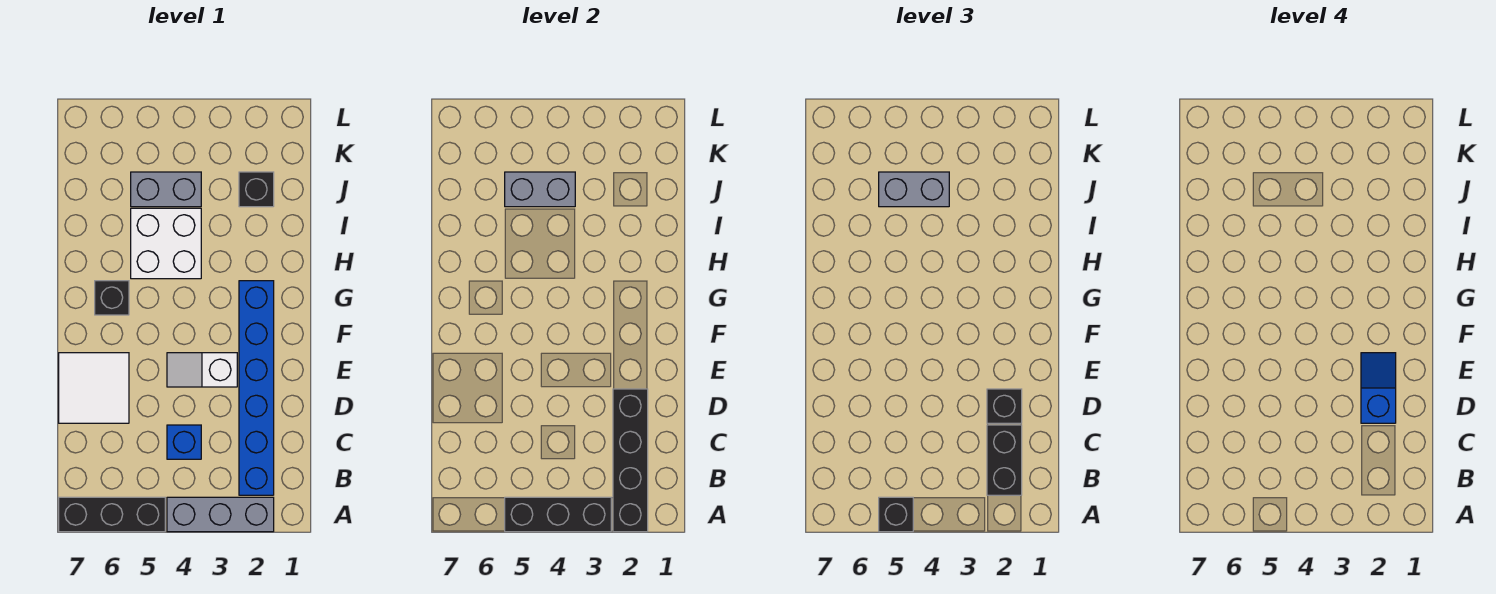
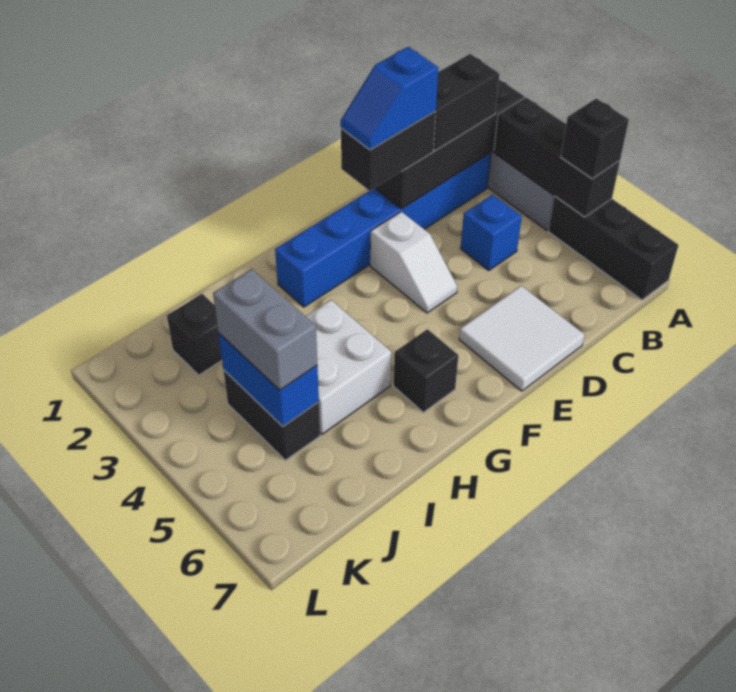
black 1x1 brick [987,389,1022,423] -> black 1x2 brick [341,111,436,191]
grey 1x2 brick [131,172,201,207] -> black 1x2 brick [223,370,320,460]
grey 1x2 brick [505,172,575,207] -> blue 1x2 brick [218,333,319,427]

